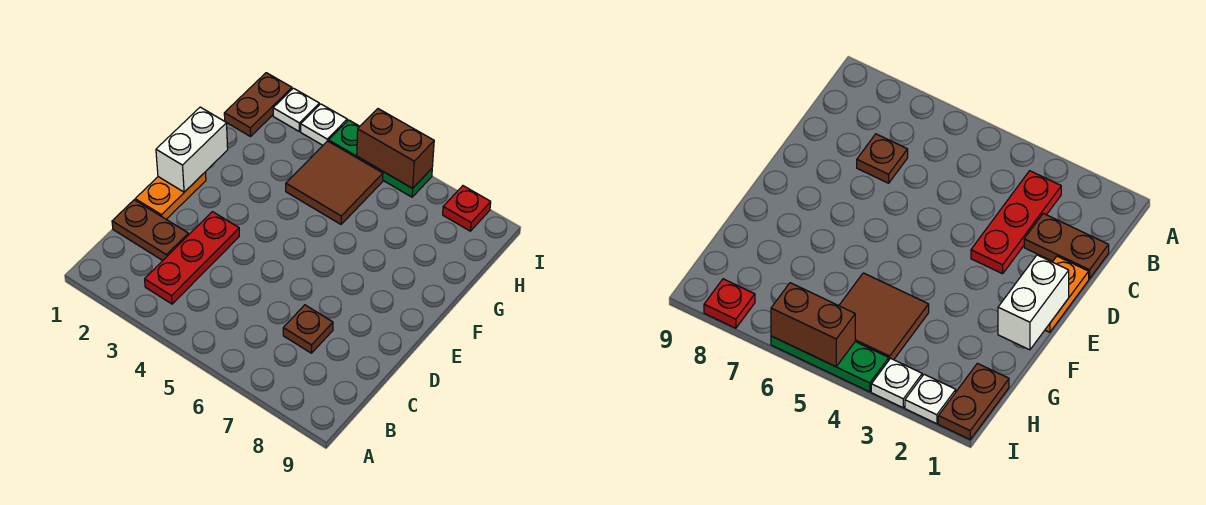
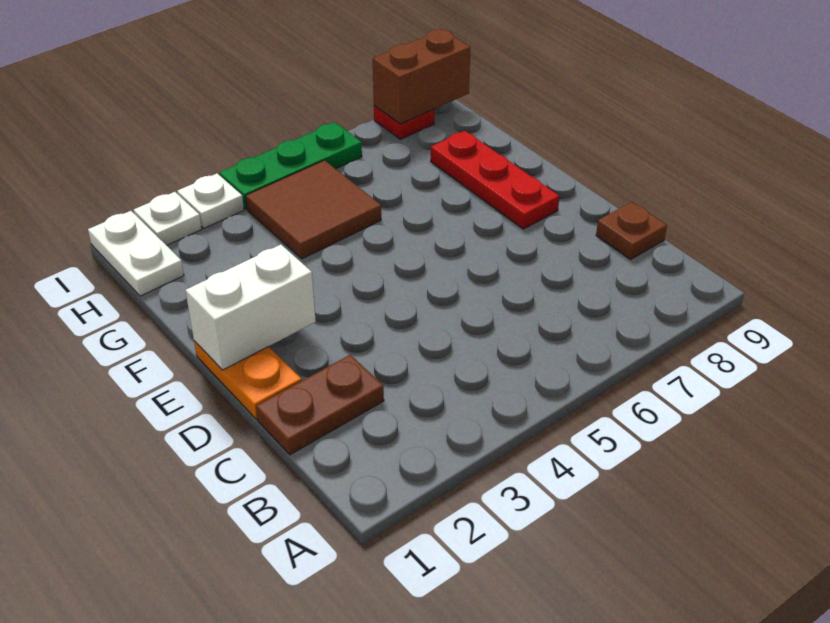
red 1x3 plate [145,212,239,304] -> red 1x3 plate moved to [431,131,559,229]
brown 1x1 plate [283,305,333,353] -> brown 1x1 plate moved to [596,202,667,259]
white 1x2 brick [156,107,228,192] -> white 1x2 brick turned to [185,244,316,370]
brown 1x2 plate [224,73,292,136] -> white 1x2 plate [88,211,184,296]
brown 1x2 brick [357,109,434,188] -> brown 1x2 brick moved to [373,29,470,124]

